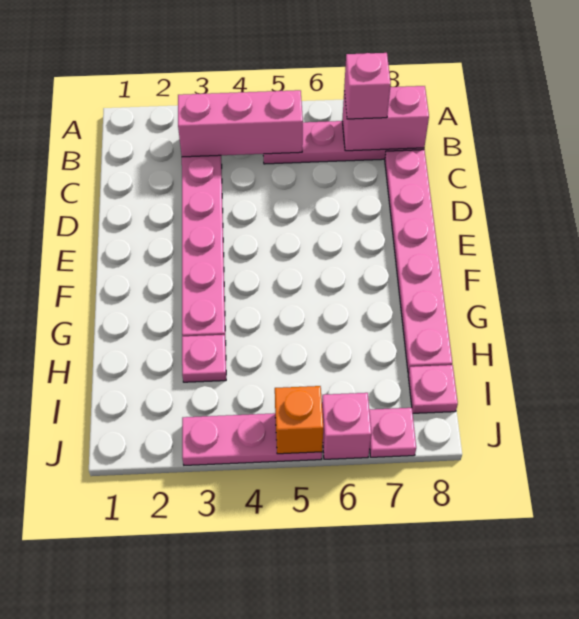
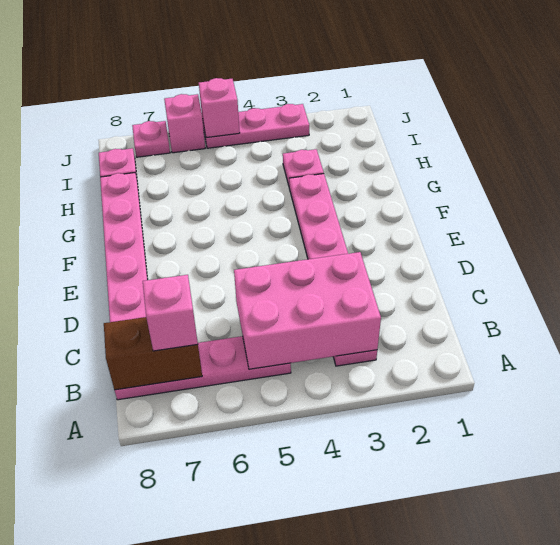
pink 1x3 brick [178,90,303,157] -> pink 2x3 brick [234,252,381,369]
pink 1x2 brick [342,86,429,151] -> brown 1x2 brick [104,317,202,390]
orange 1x1 brick [275,386,323,454] -> pink 1x1 brick [199,78,240,138]

